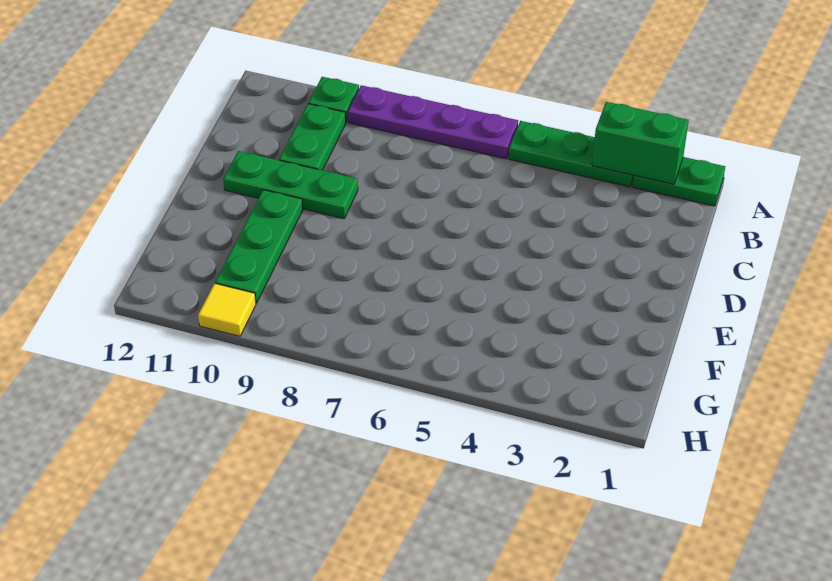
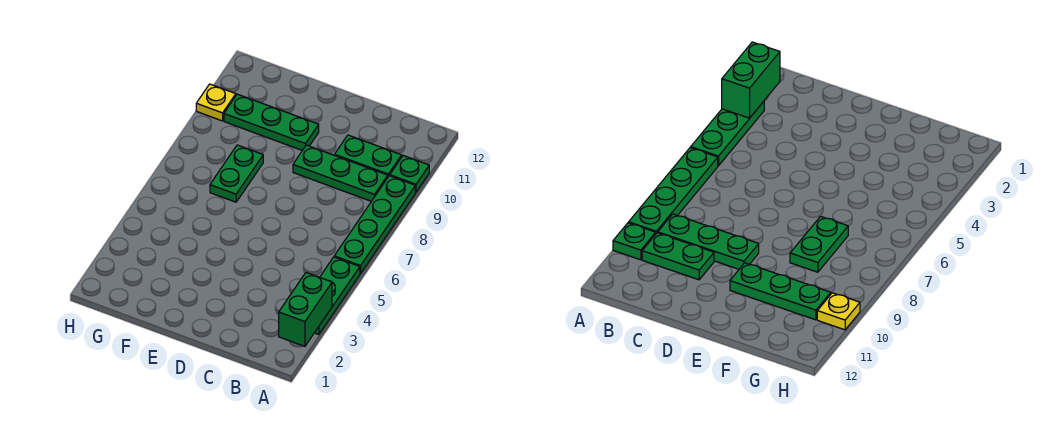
green 1x2 plate [633,157,725,206] -> green 1x2 plate moved to [210,145,263,202]
purple 1x4 plate [348,85,518,159] -> green 1x4 plate [334,176,415,274]
green 1x3 plate [223,151,358,219] -> green 1x3 plate turned to [293,145,388,201]
yellow 1x1 tile [198,283,256,336] -> yellow 1x1 plate [196,84,236,121]

